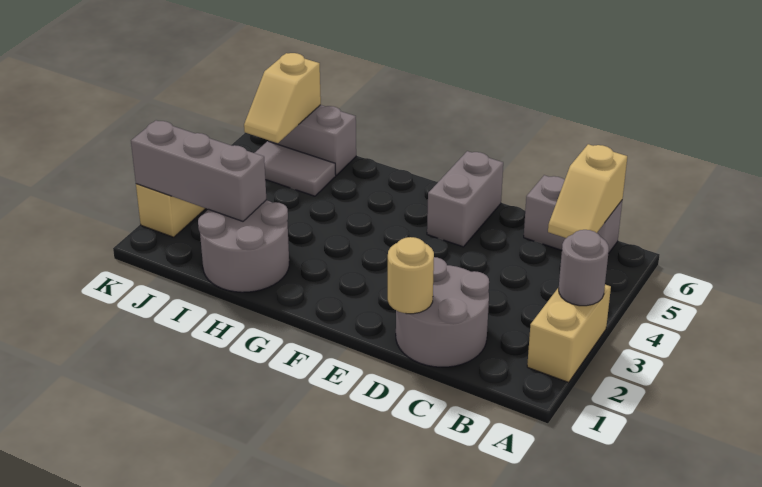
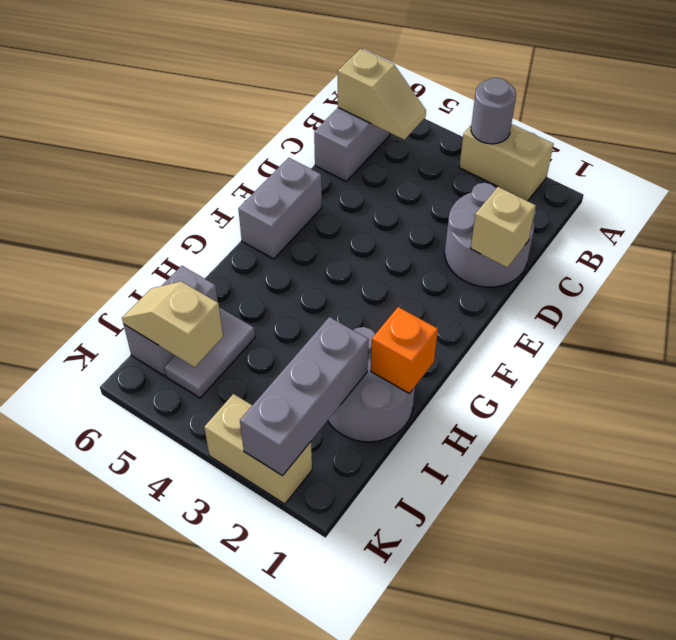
tan 1x1 round brick [388,237,434,314] -> tan 1x1 brick [470,187,536,268]
grey 1x2 brick [427,151,503,247] -> grey 1x2 brick turned to [238,158,322,259]
none -> orange 1x1 brick [371,307,438,393]
tan 1x2 slope [244,53,321,143] -> tan 1x2 slope turned to [122,281,223,367]

